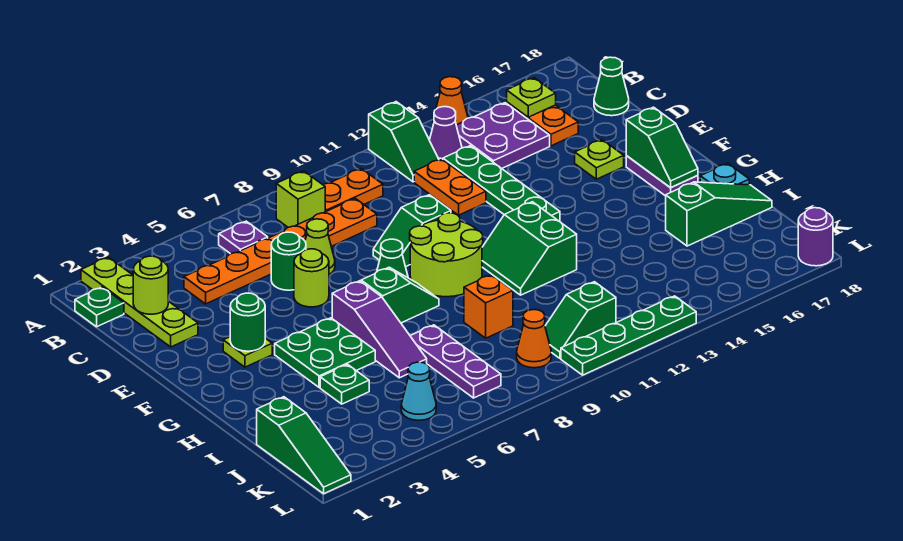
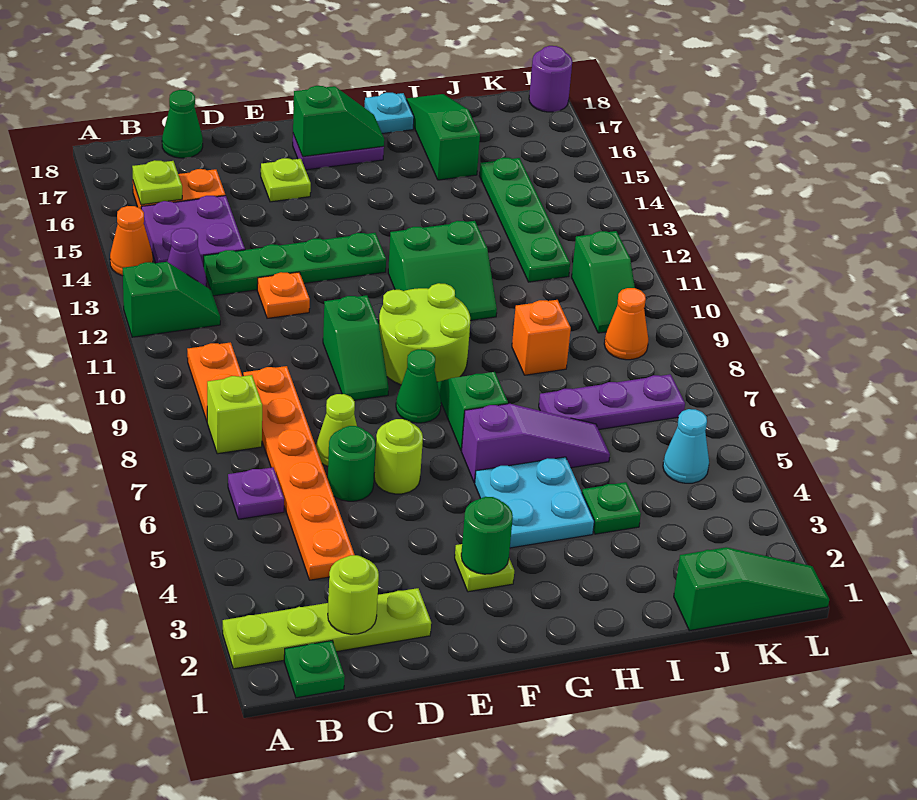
orange 1x2 plate [414,159,486,215] -> orange 1x1 plate [257,272,310,318]
green 2x2 plate [275,318,375,387] -> cyan 2x2 plate [475,457,594,548]
green 1x4 plate [561,296,696,375] -> green 1x4 plate moved to [479,158,570,282]

